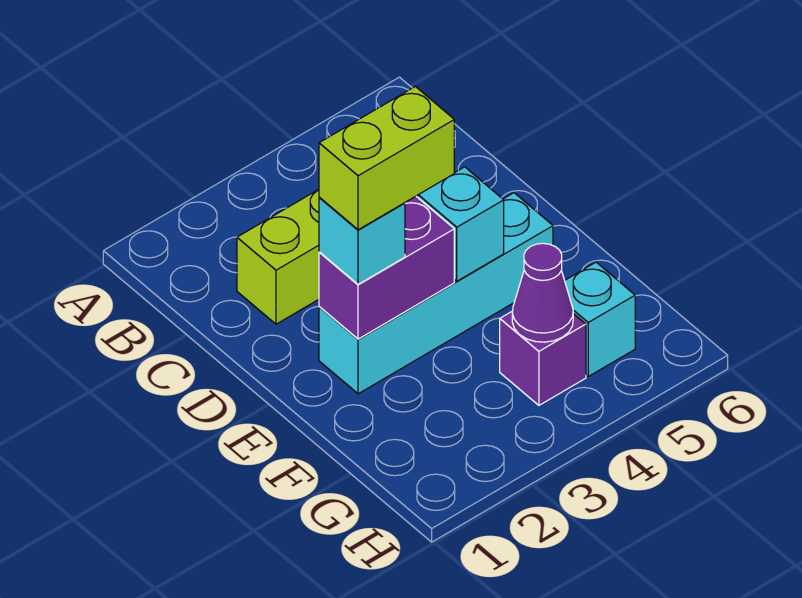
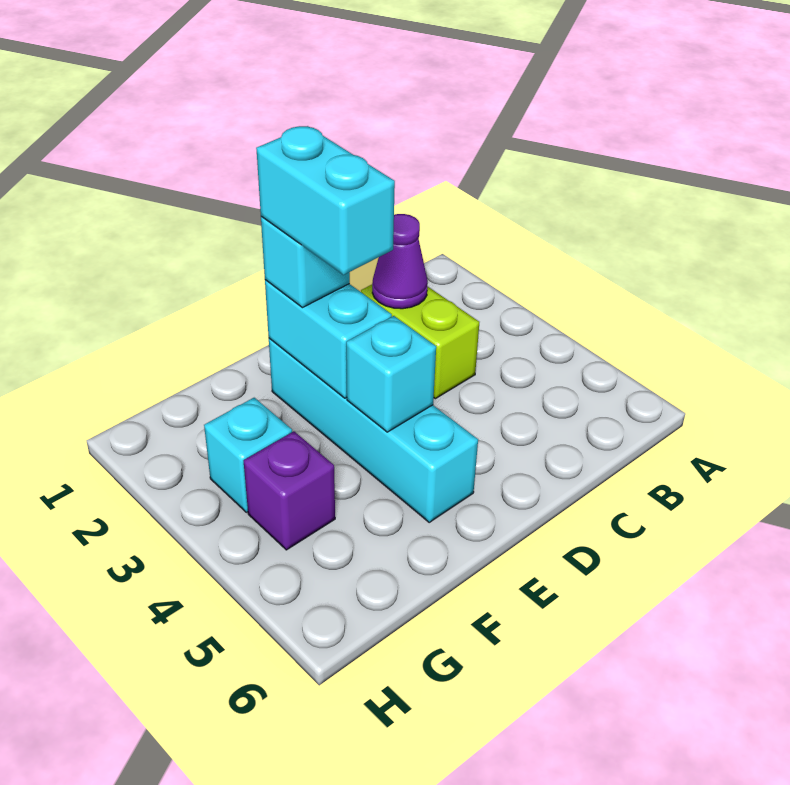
purple 1x2 brick [319,196,454,339] -> cyan 1x2 brick [265,280,392,398]
lime 1x2 brick [319,86,454,230] -> cyan 1x2 brick [256,126,395,275]
purple 1x1 cone [512,243,573,342] -> purple 1x1 cone moved to [372,214,428,309]
cyan 1x1 brick [565,262,635,376] -> cyan 1x1 brick moved to [204,398,292,512]

